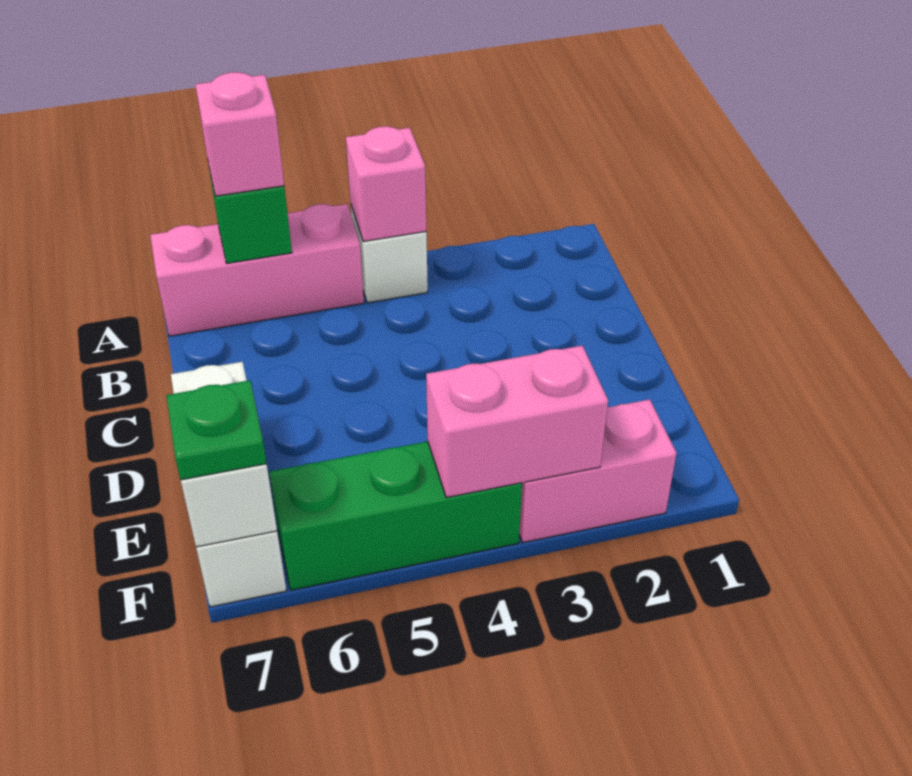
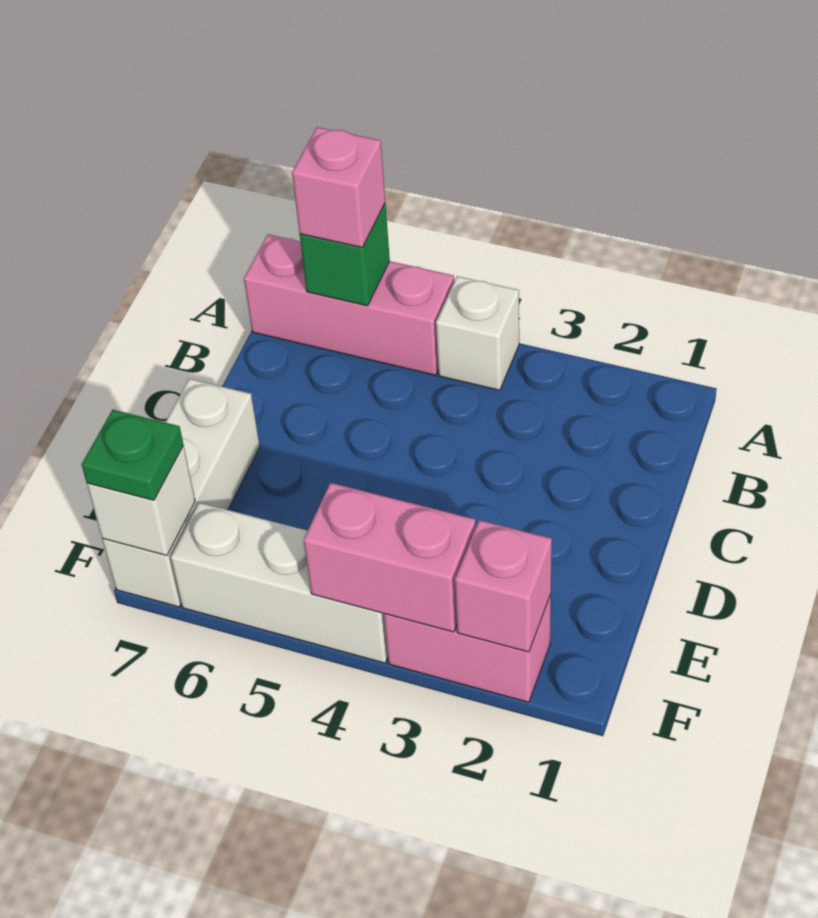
pink 1x1 brick [346,126,426,242] -> pink 1x1 brick moved to [455,520,552,652]
green 1x3 brick [269,441,522,590] -> white 1x3 brick [171,503,388,663]

